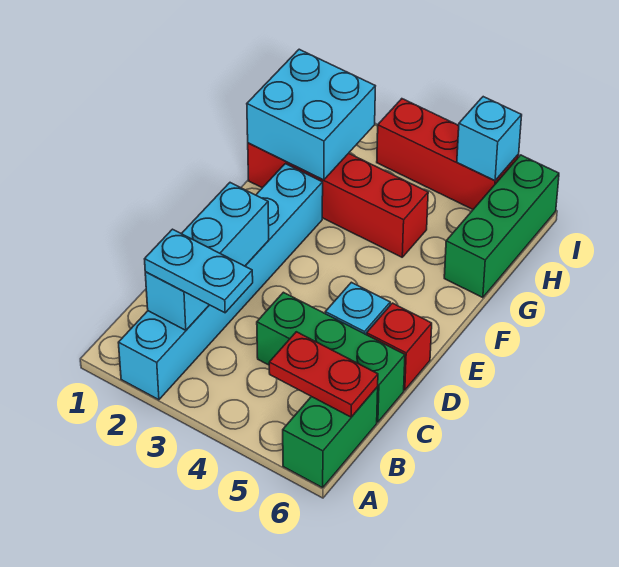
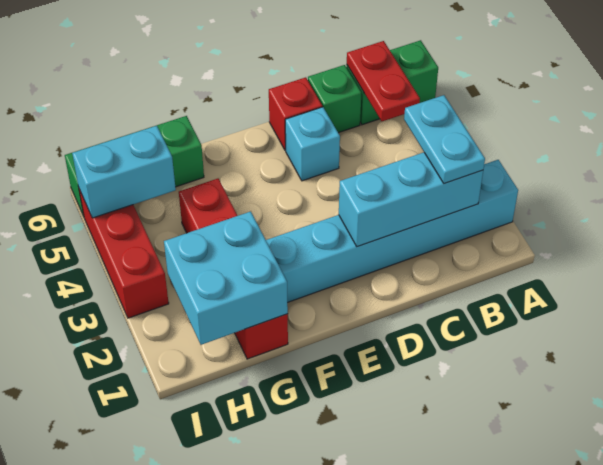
green 1x3 brick [257,292,405,422] -> green 1x1 brick [308,65,361,133]
cyan 1x1 brick [457,97,522,181] -> cyan 1x2 brick [72,126,176,218]

